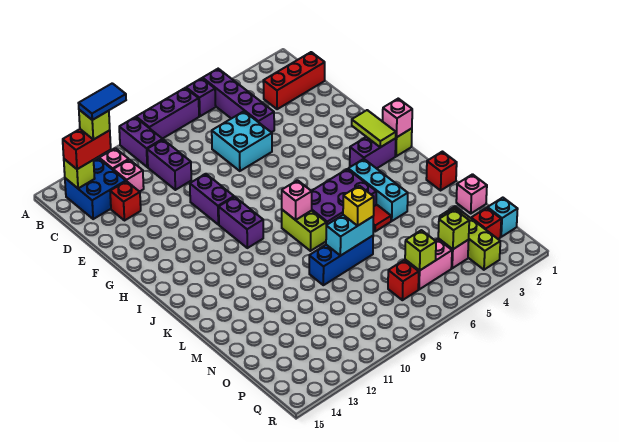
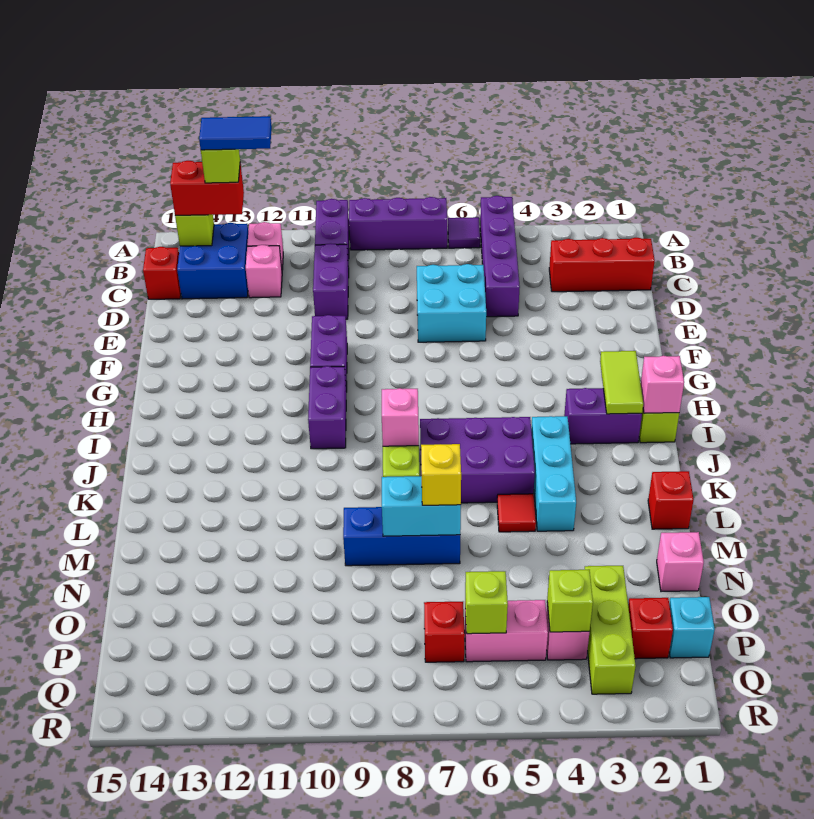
purple 1x1 brick [186,78,216,116] -> purple 1x1 tile [448,217,480,248]
red 1x1 brick [110,181,141,221] -> red 1x1 brick moved to [143,247,181,299]

